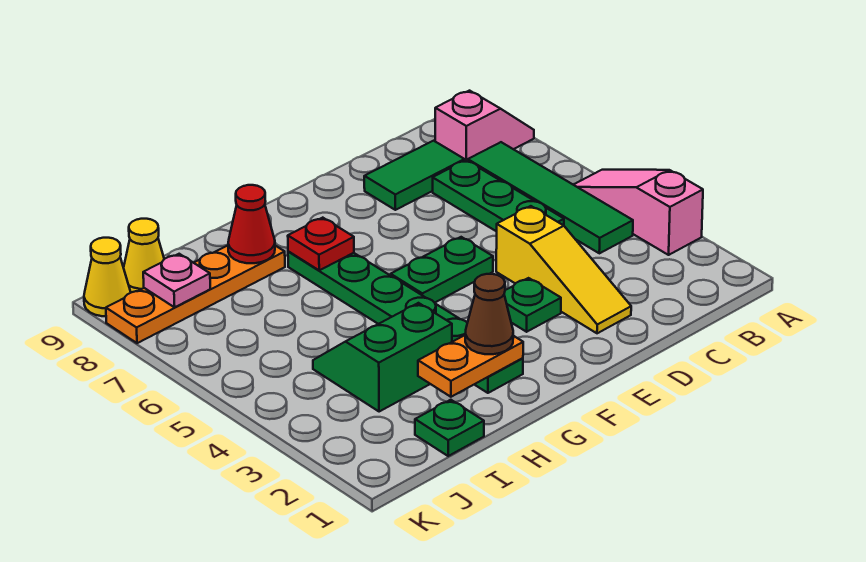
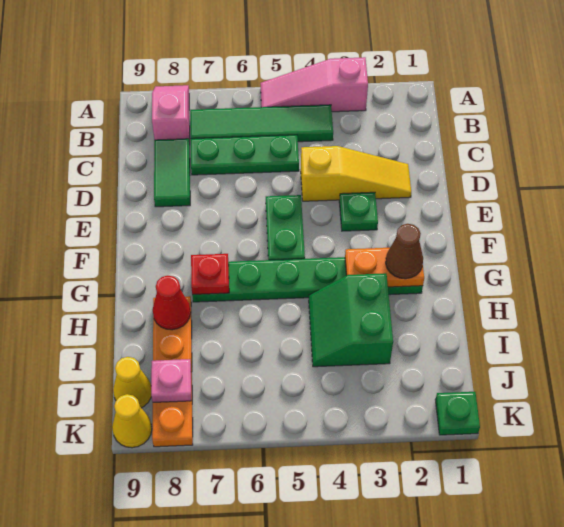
orange 1x2 plate [418,335,523,397] -> orange 1x2 plate turned to [345,248,424,287]
green 1x1 plate [415,400,484,456] -> green 1x1 plate moved to [435,392,480,435]

